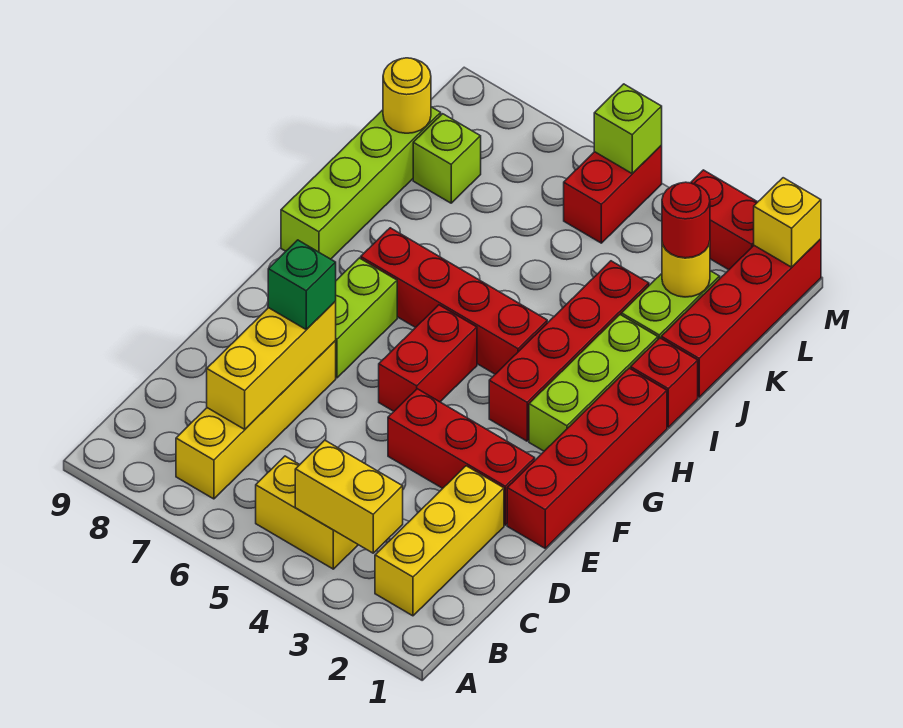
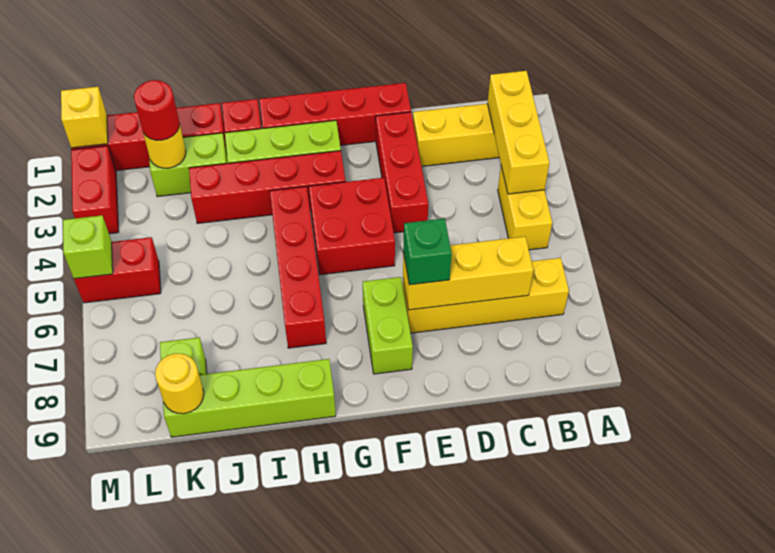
yellow 1x2 brick [295,440,403,553] -> yellow 1x3 brick [487,71,549,194]
red 1x2 brick [379,305,477,411] -> red 2x2 brick [309,178,395,275]
lime 1x2 brick [335,258,397,378] -> lime 1x2 brick turned to [363,277,413,374]

